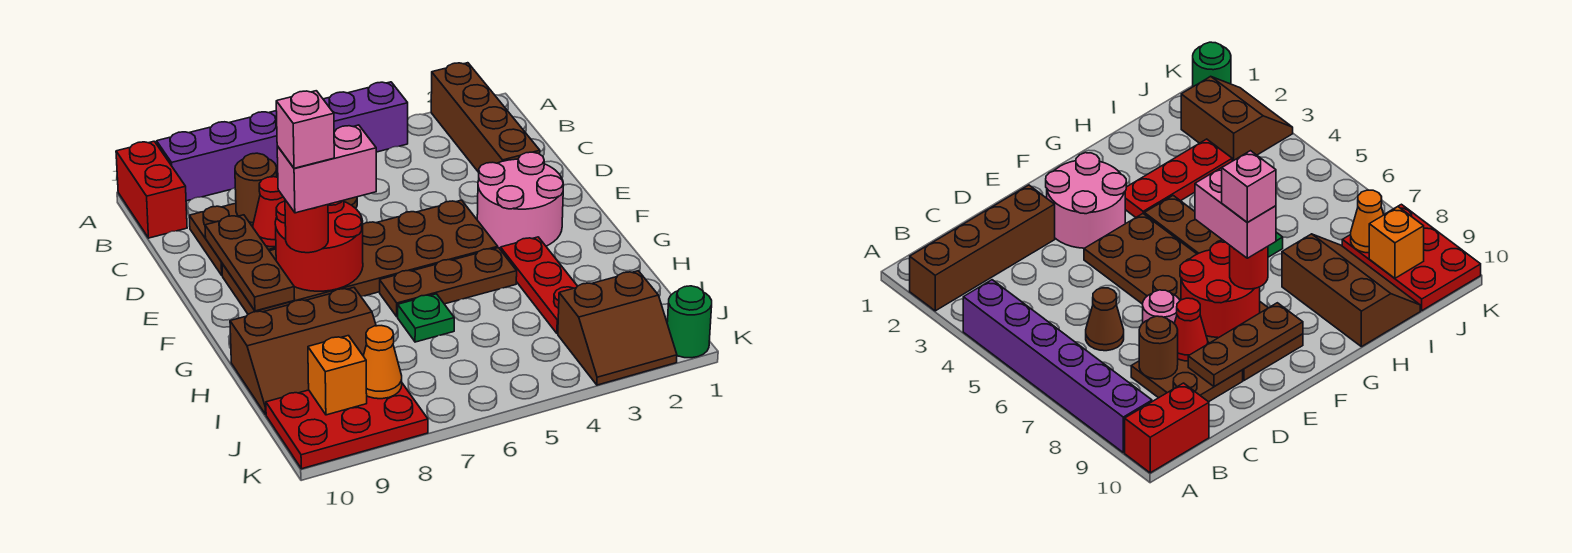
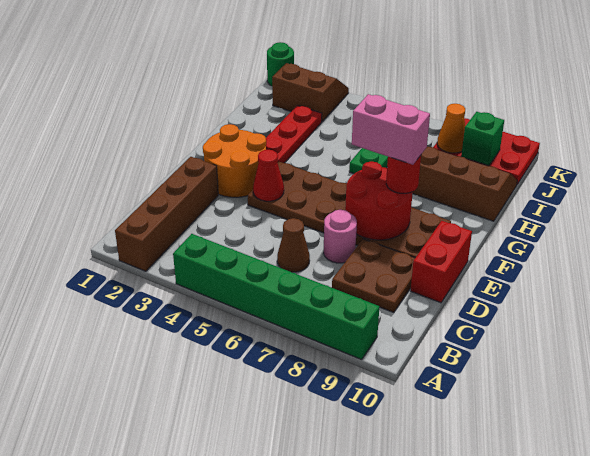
purple 1x6 brick [157,82,408,201] -> green 1x6 brick [173,234,379,359]
red 1x2 brick [116,141,187,238] -> red 1x2 brick moved to [410,221,472,303]
brown 1x1 round brick [235,153,277,223] -> none
red 1x1 cone [253,177,285,247] -> red 1x1 cone moved to [253,150,284,201]
brown 1x3 plate [205,215,295,311] -> none
pink 2x2 round brick [477,152,563,248] -> orange 2x2 round brick [203,124,266,197]
pink 1x1 brick [276,91,334,168] -> none
brown 1x3 plate [380,248,517,317] -> none
orange 1x1 brick [308,336,367,415] -> green 1x1 brick [461,112,504,166]

